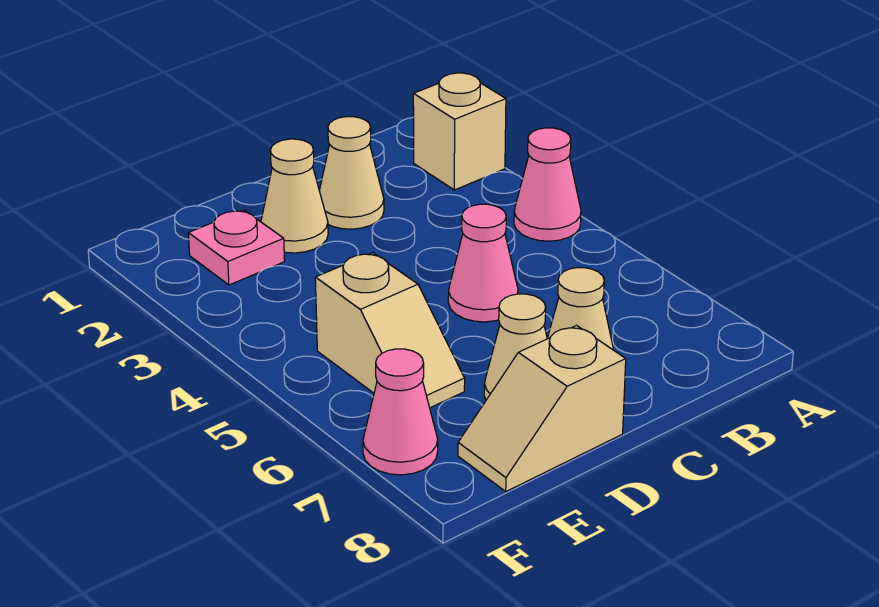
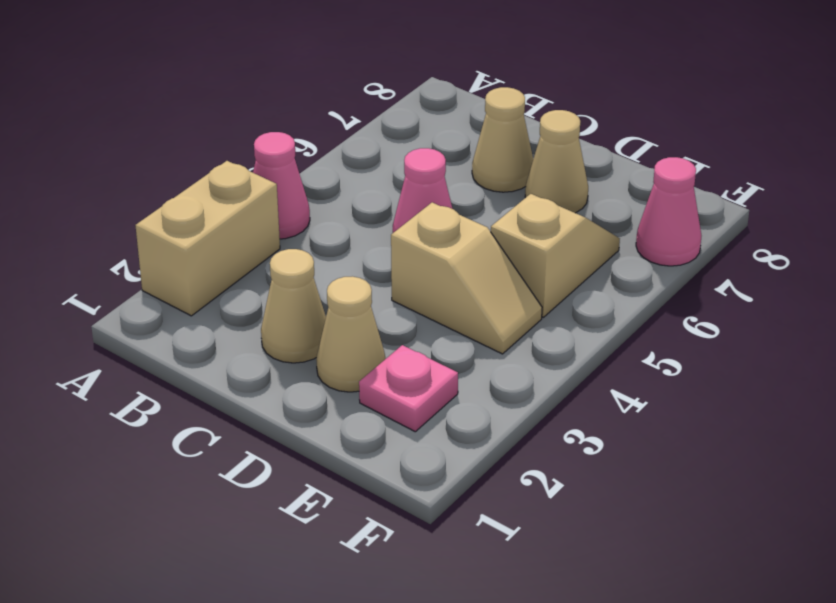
tan 1x1 brick [413,73,506,190] -> tan 1x2 brick [135,161,280,316]
tan 1x2 slope [458,325,626,491] -> tan 1x2 slope moved to [391,202,542,354]

